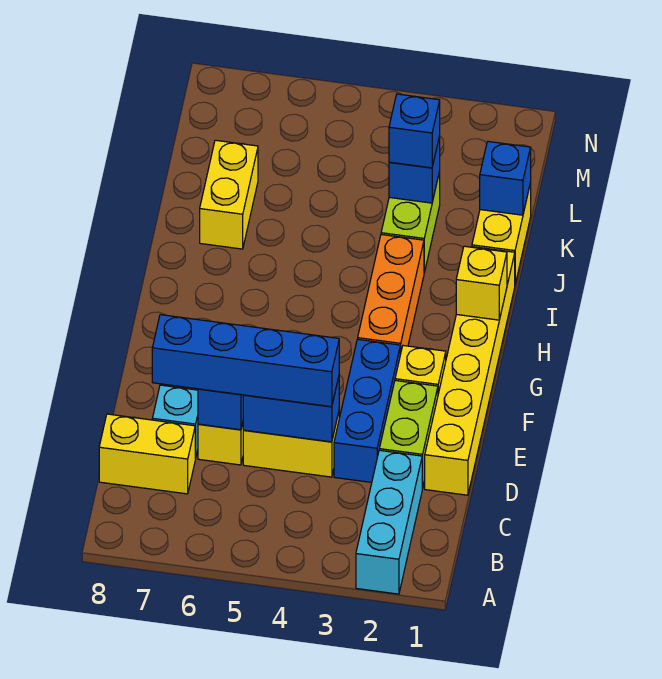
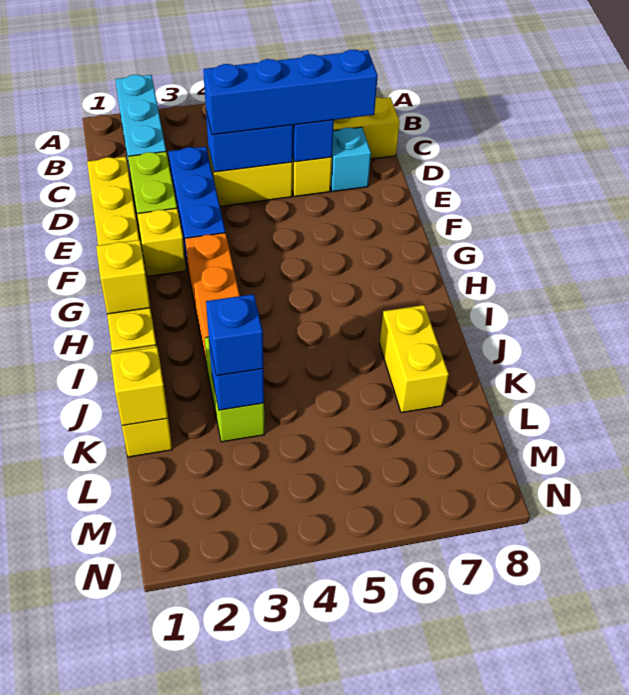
blue 1x1 brick [480,141,531,215] -> yellow 1x1 brick [110,347,168,426]

